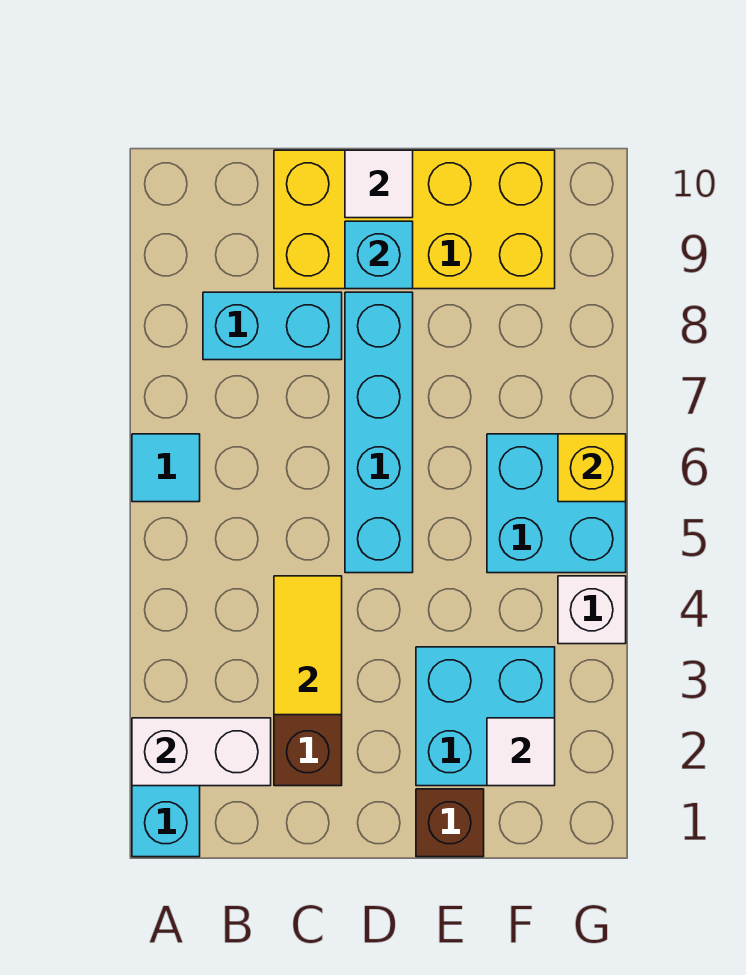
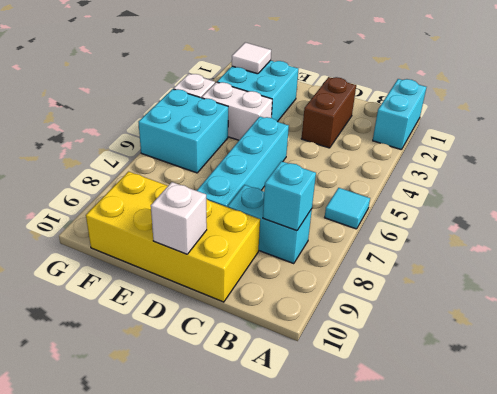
white 1x2 brick [132,718,271,786] -> white 1x2 brick moved to [202,82,272,140]
yellow 1x2 tile [274,576,342,715] -> none
cyan 1x1 brick [345,221,413,289] -> cyan 1x1 brick moved to [263,161,316,230]
white 1x1 tile [345,150,413,218] -> white 1x1 brick [151,182,207,254]
brown 1x1 brick [416,789,484,857] -> none
yellow 1x1 brick [558,434,626,502] -> none

